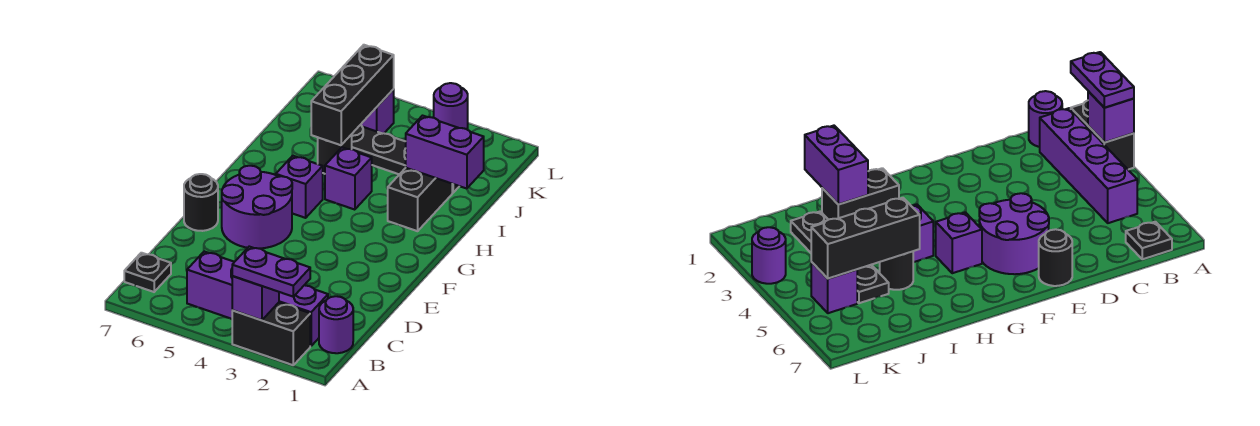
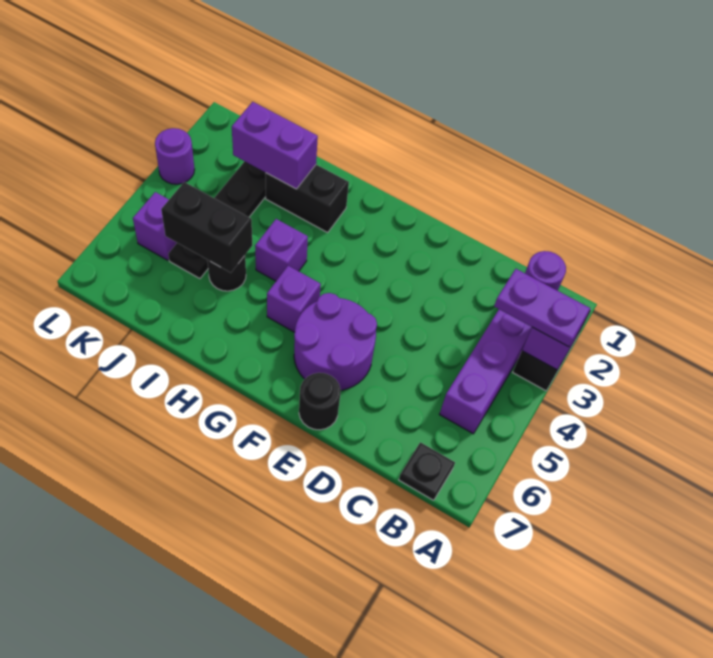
purple 1x2 plate [232,247,310,297] -> purple 1x2 plate turned to [494,269,590,347]
purple 1x2 brick [406,116,484,189] -> purple 1x2 brick turned to [232,102,318,189]
black 1x3 brick [311,45,394,145] -> black 1x2 brick [161,182,252,273]

